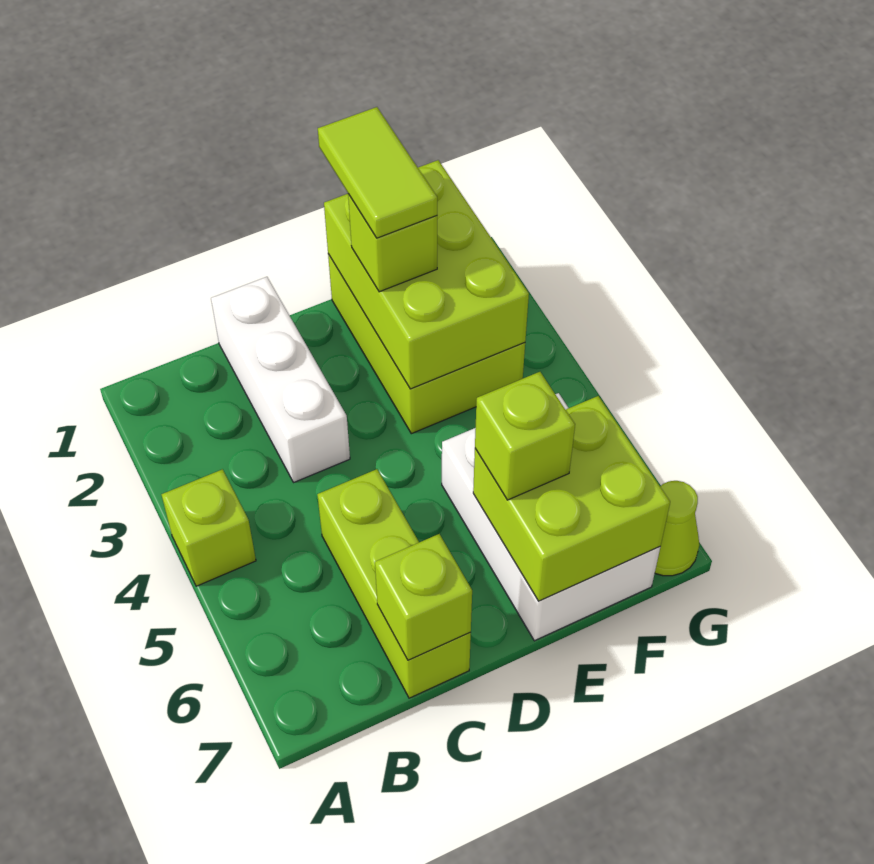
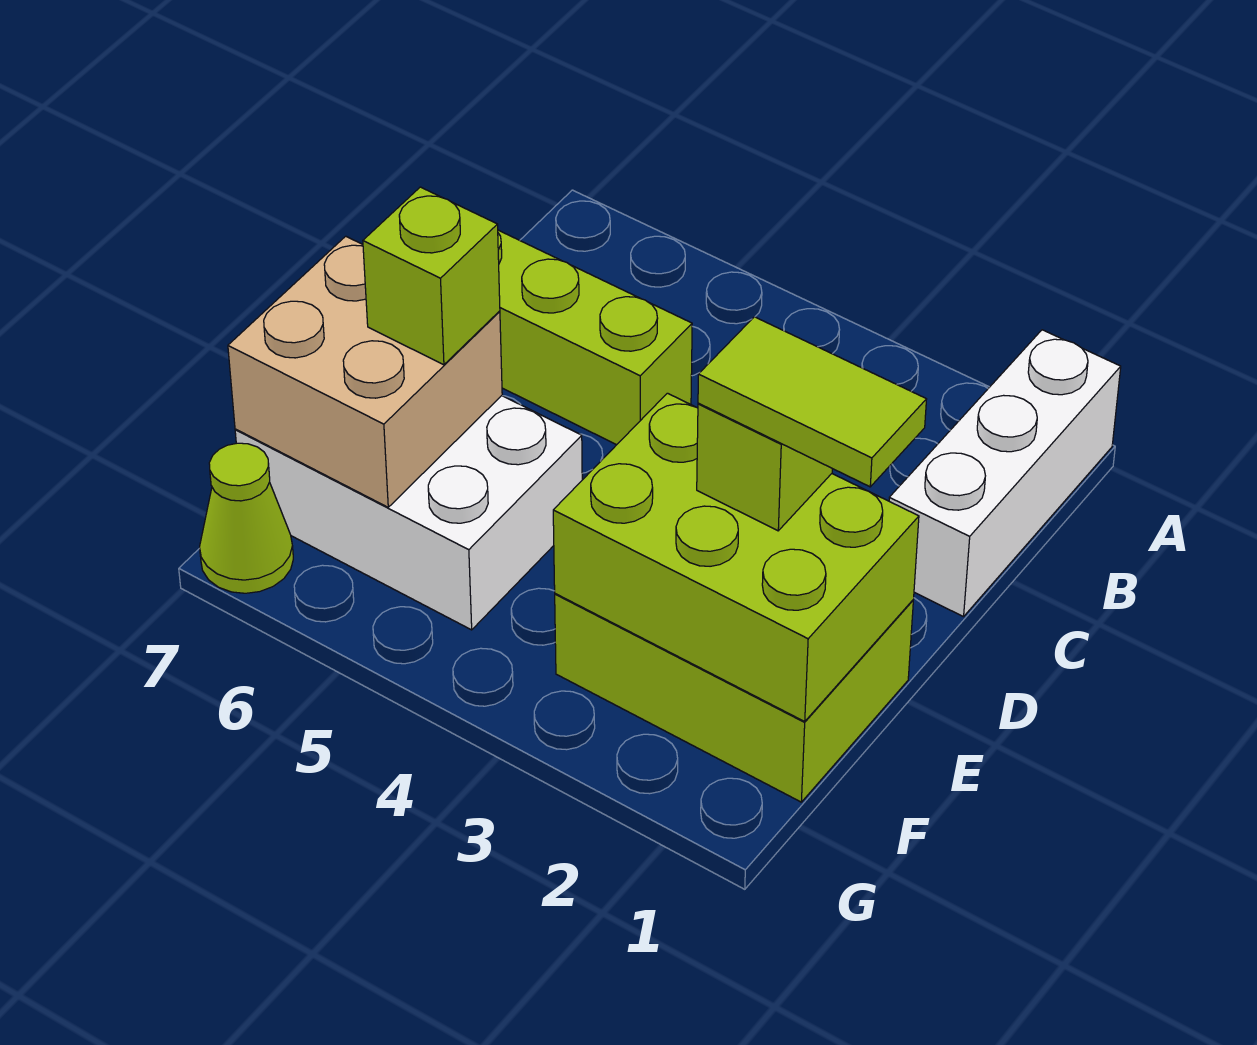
lime 1x1 brick [161,469,256,586] -> none
white 1x3 brick [211,277,350,482] -> white 1x3 brick turned to [889,330,1121,617]
lime 1x1 brick [375,534,472,660] -> none
lime 2x2 brick [473,396,670,601] -> tan 2x2 brick [228,236,502,507]

